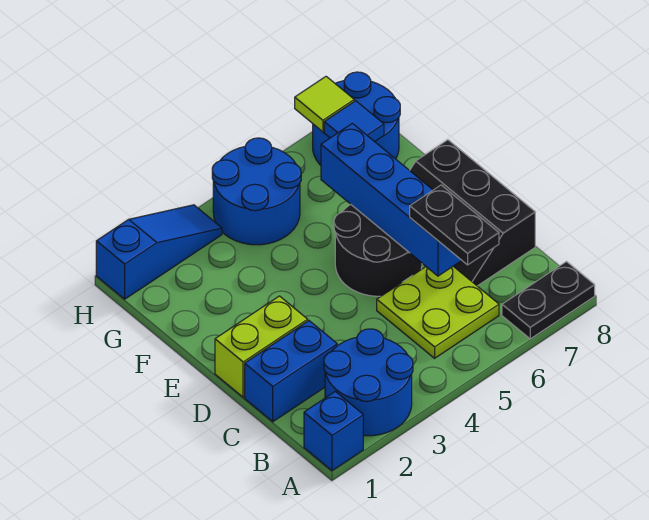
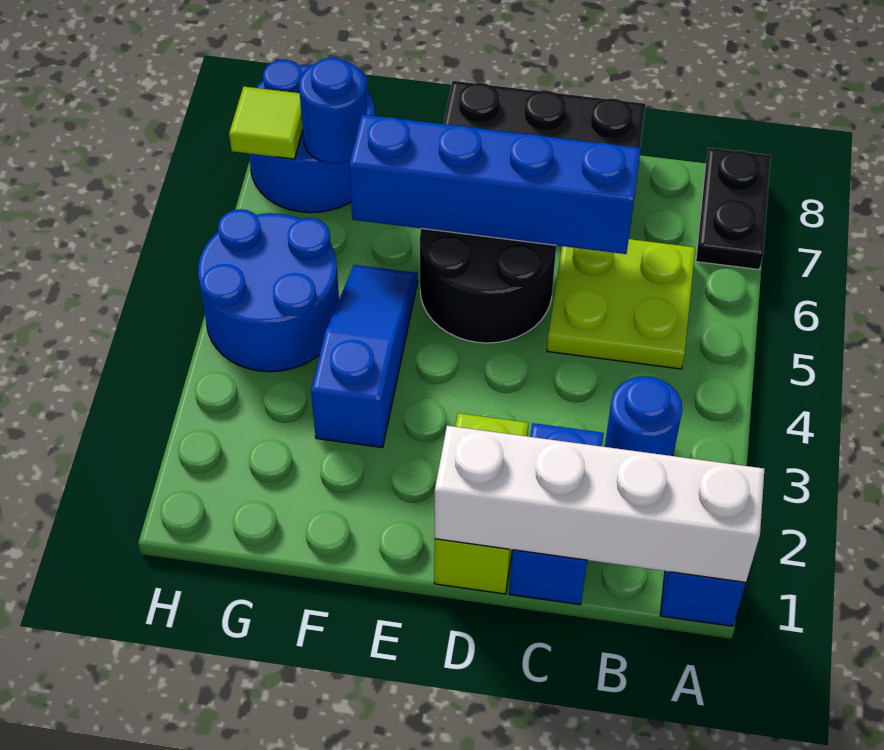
none -> white 1x4 brick [435,426,764,582]
blue 2x2 round brick [324,329,413,436] -> blue 1x1 round brick [605,377,682,456]
black 1x2 plate [410,185,499,265] -> none
blue 1x1 tile [324,101,384,142] -> blue 1x1 round brick [299,58,367,163]
blue 1x3 slope [96,205,222,299] -> blue 1x3 slope moved to [311,265,418,448]

